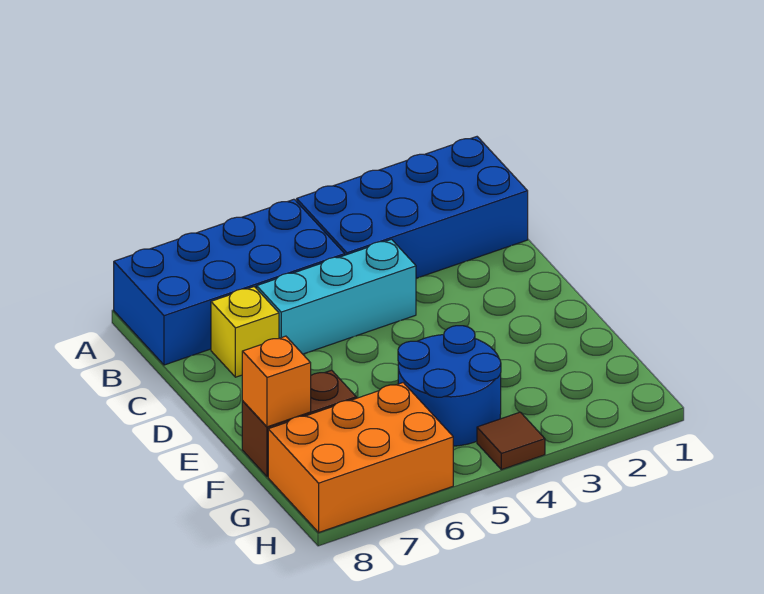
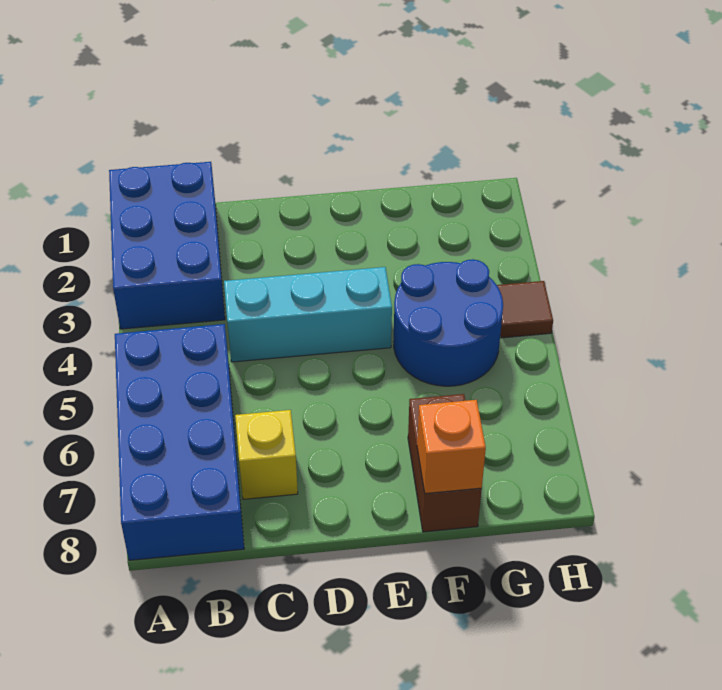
blue 2x4 brick [297,137,528,278] -> blue 2x3 brick [109,162,225,329]
cyan 1x3 brick [257,239,416,354] -> cyan 1x3 brick turned to [224,267,392,362]
orange 2x3 brick [268,383,453,532] -> none

